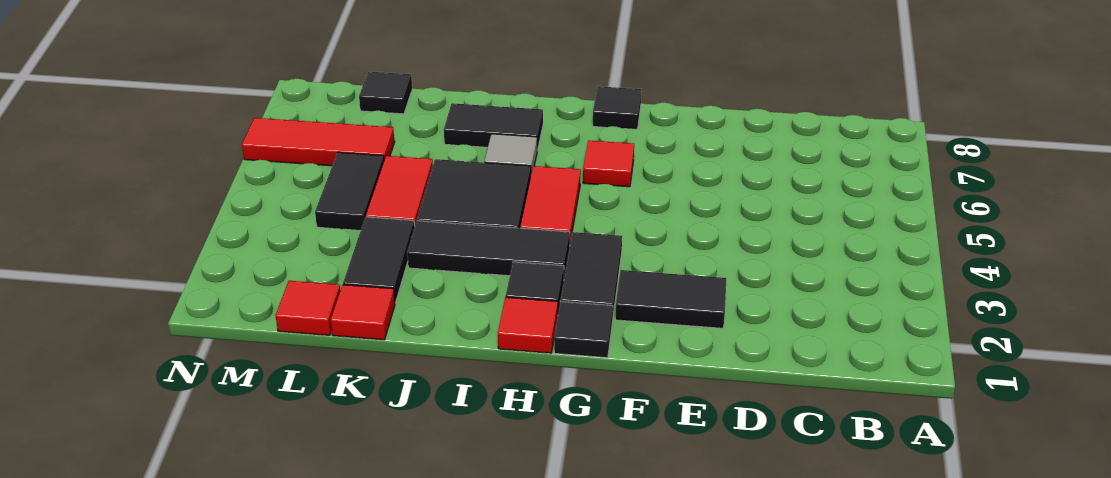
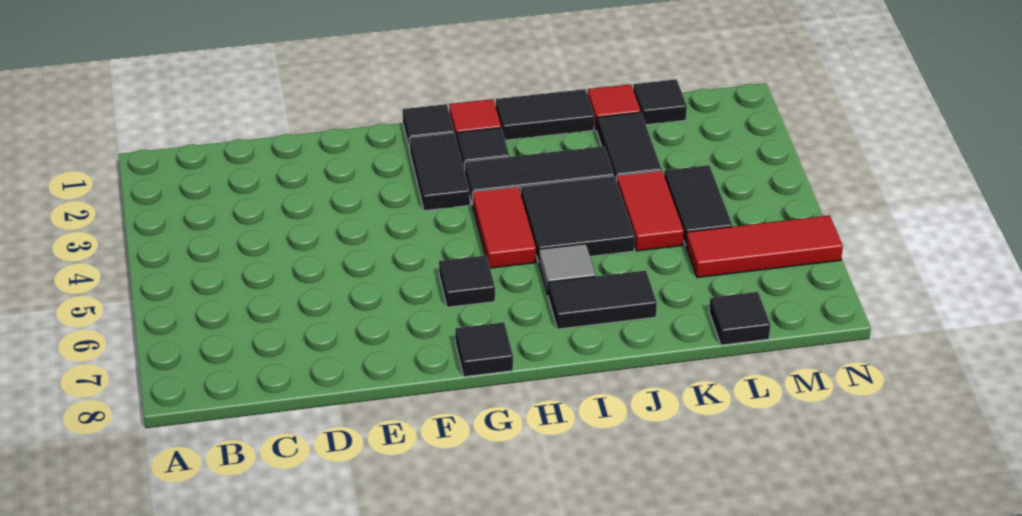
black 1x2 tile [615,270,727,328] -> black 1x2 tile moved to [496,89,594,140]
red 1x1 tile [583,140,634,187] -> black 1x1 tile [439,255,495,307]
red 1x1 tile [276,281,340,335] -> black 1x1 tile [633,79,687,125]

